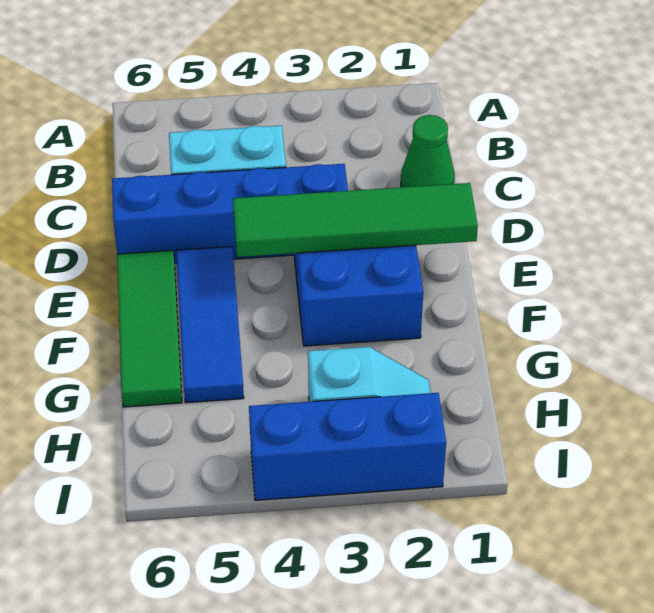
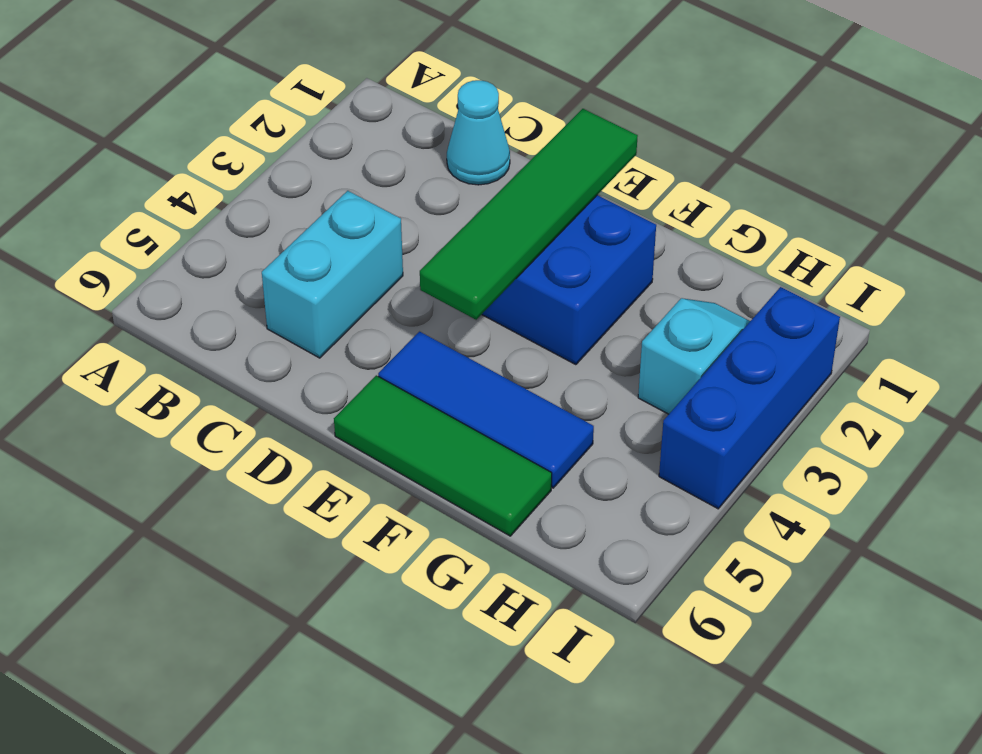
green 1x1 cone [401,115,455,187] -> cyan 1x1 cone [447,80,510,185]
blue 1x4 brick [112,164,348,263] -> none

